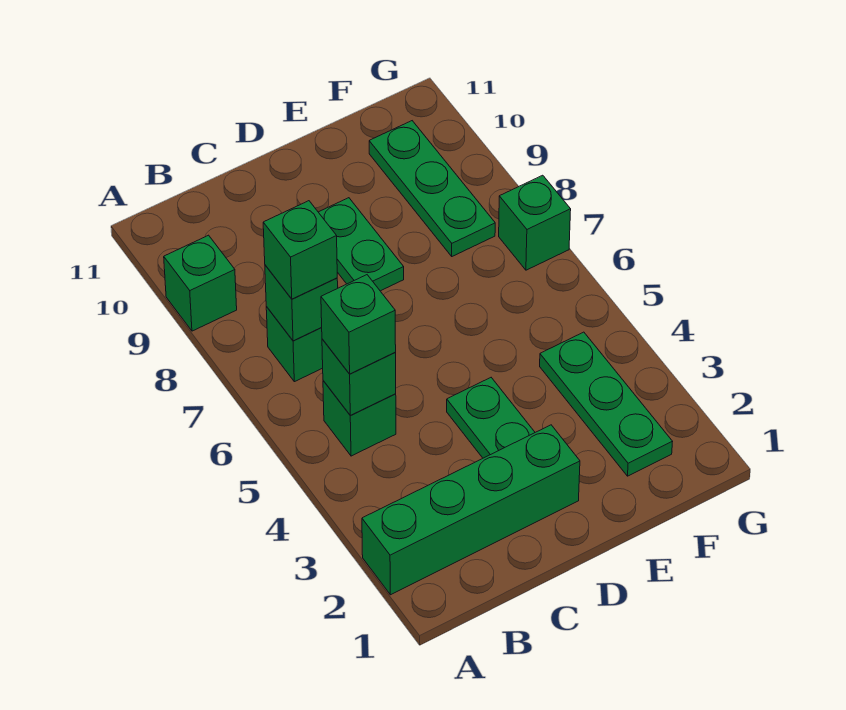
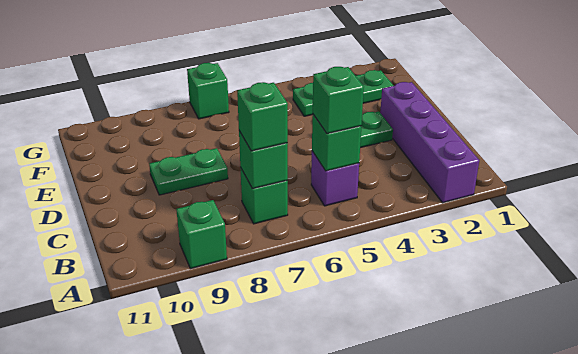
green 1x4 brick [362,425,580,595] -> purple 1x4 brick [380,82,479,203]
green 1x1 brick [323,381,396,456] -> purple 1x1 brick [311,151,359,206]
green 1x3 plate [369,121,495,256] -> none

